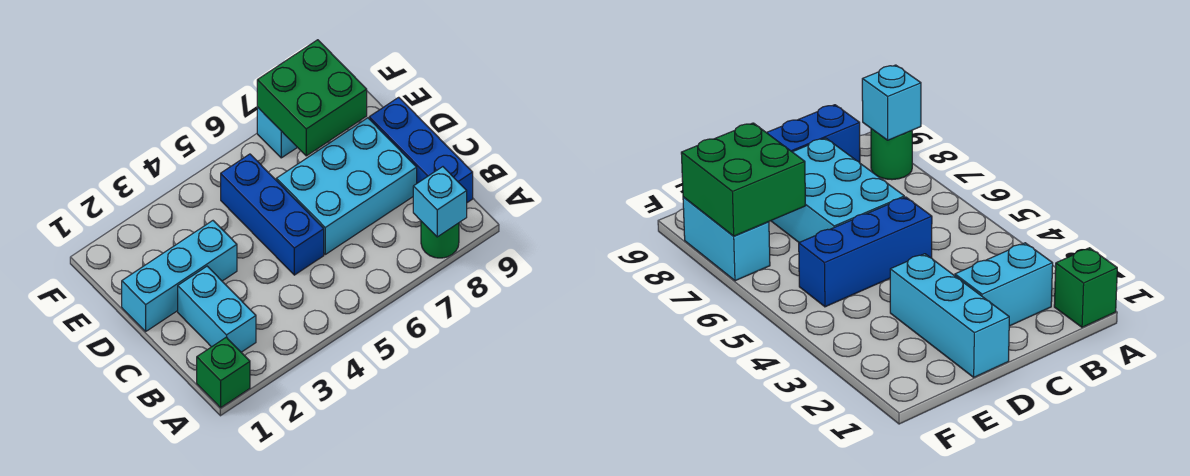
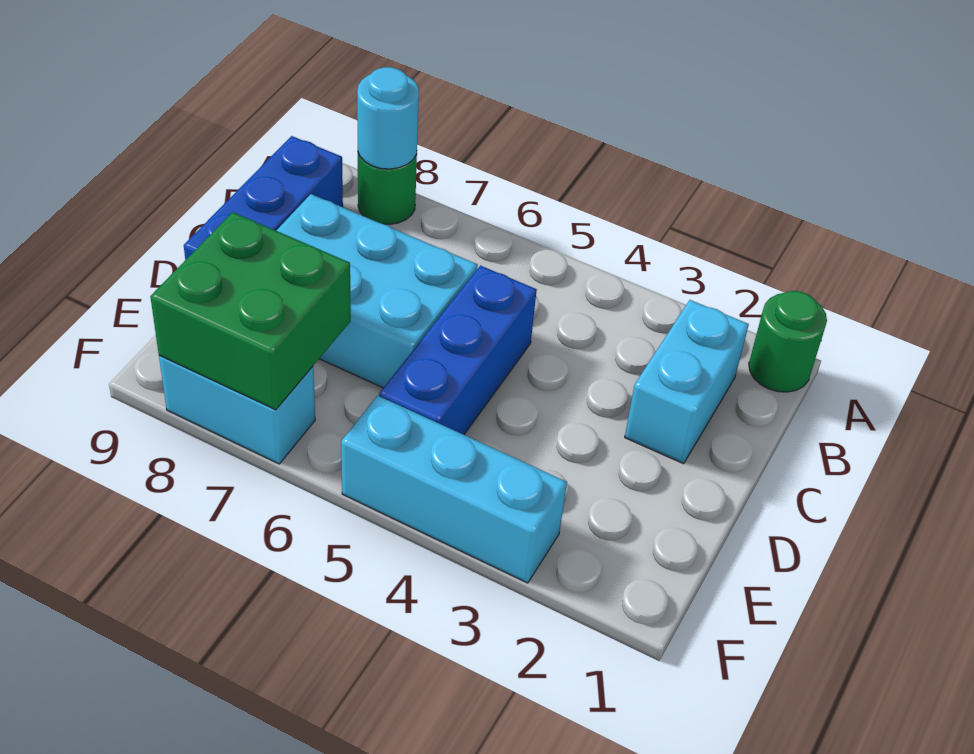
green 1x1 brick [197,337,250,408] -> green 1x1 round brick [749,291,827,392]
cyan 1x1 brick [413,167,467,237] -> cyan 1x1 round brick [357,67,419,169]
cyan 1x3 brick [122,221,237,331] -> cyan 1x3 brick moved to [341,396,567,583]

